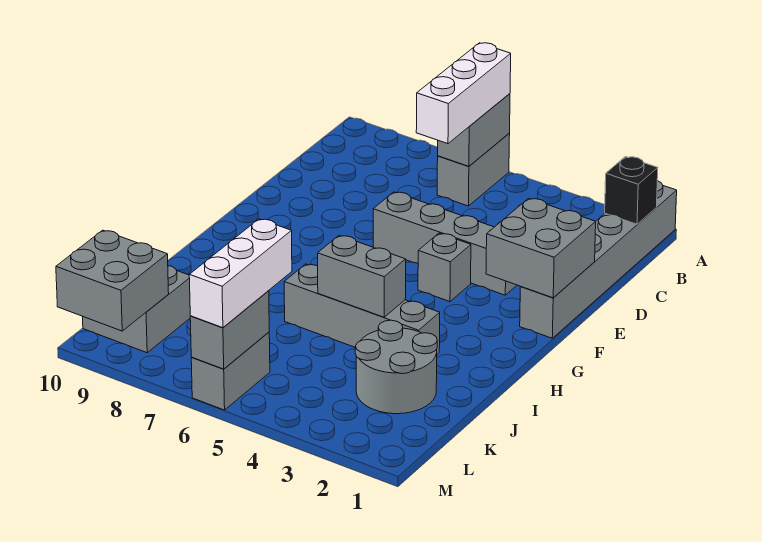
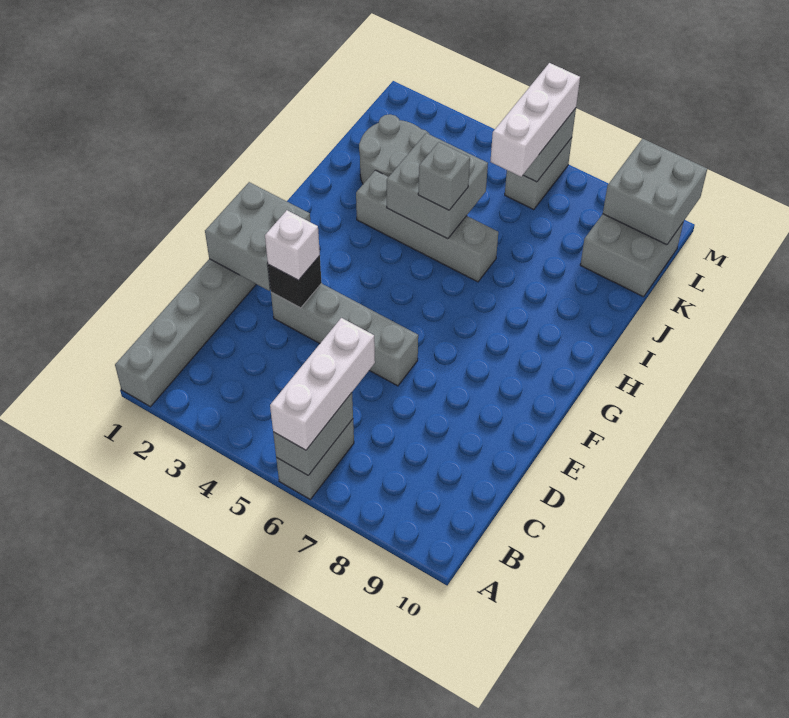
black 1x1 brick [605,157,658,224] -> black 1x1 brick moved to [268,256,322,308]
none -> white 1x1 brick [265,210,320,280]
grey 1x1 brick [418,233,471,302] -> grey 1x1 brick moved to [418,142,470,210]
grey 1x2 brick [318,235,406,317] -> grey 2x2 brick [387,133,488,239]

